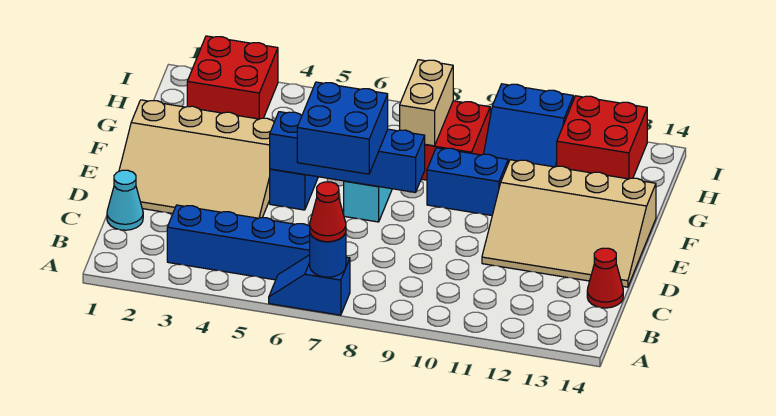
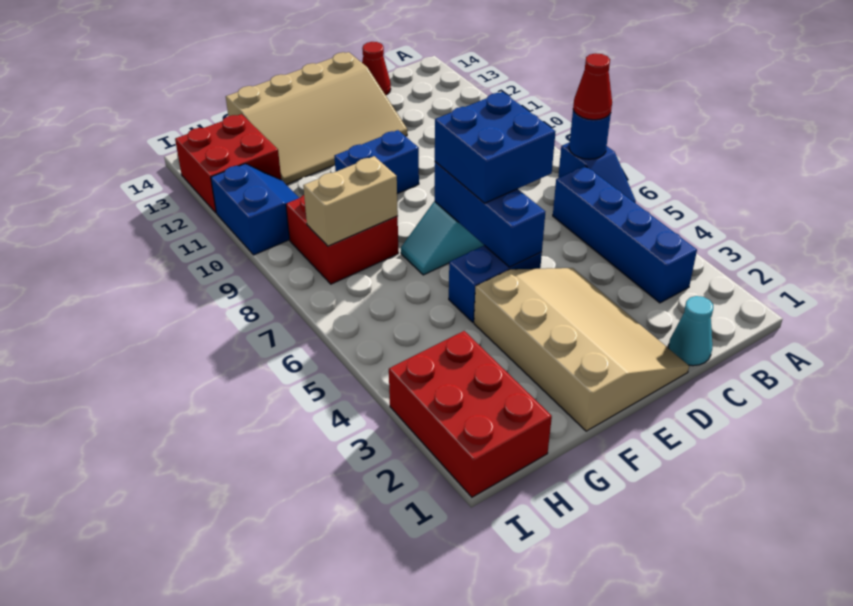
tan 3x4 slope [482,160,656,287] -> tan 3x4 slope turned to [226,52,407,185]
blue 1x4 brick [270,112,425,192] -> blue 1x3 brick [435,162,545,267]
blue 1x2 brick [427,148,508,215] -> blue 1x2 brick turned to [334,130,419,194]
red 2x2 brick [187,36,278,119] -> red 2x3 brick [389,331,552,497]

